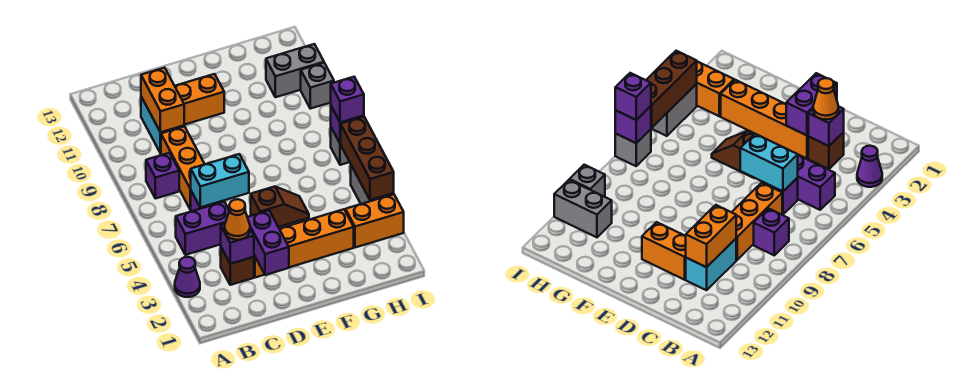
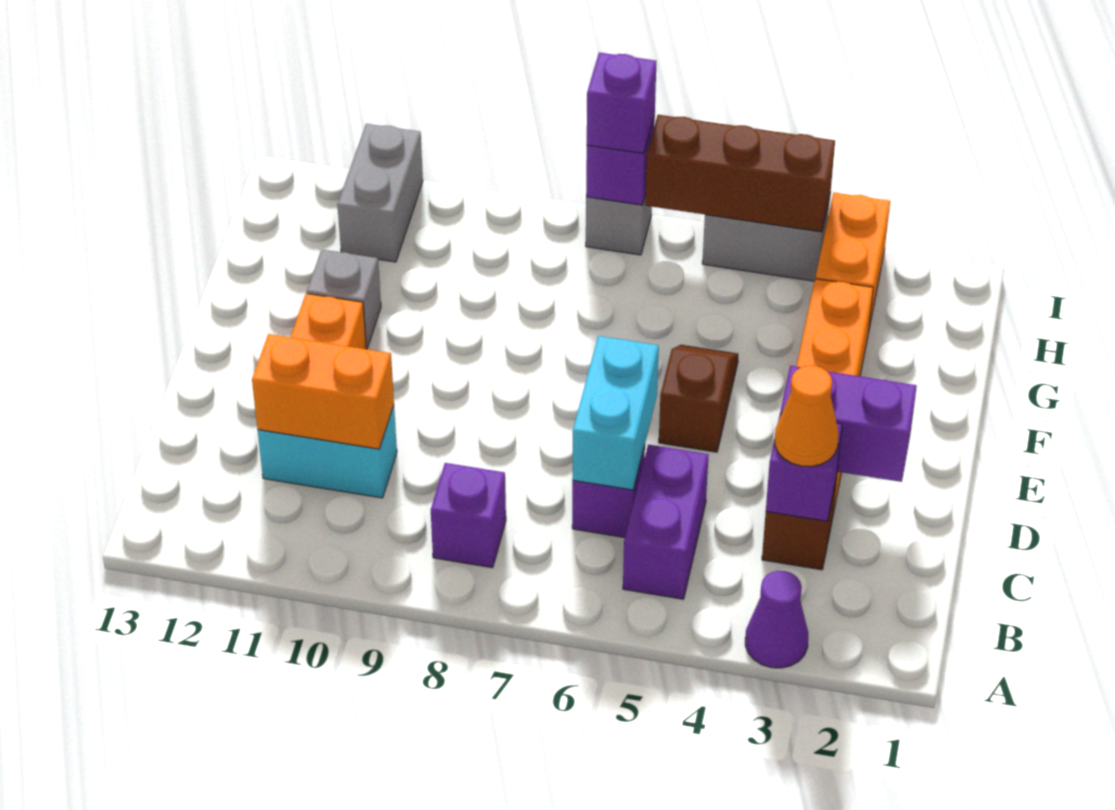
orange 1x3 brick [161,126,205,210] -> none
grey 1x1 brick [301,63,334,109] -> grey 1x1 brick moved to [307,250,381,349]

